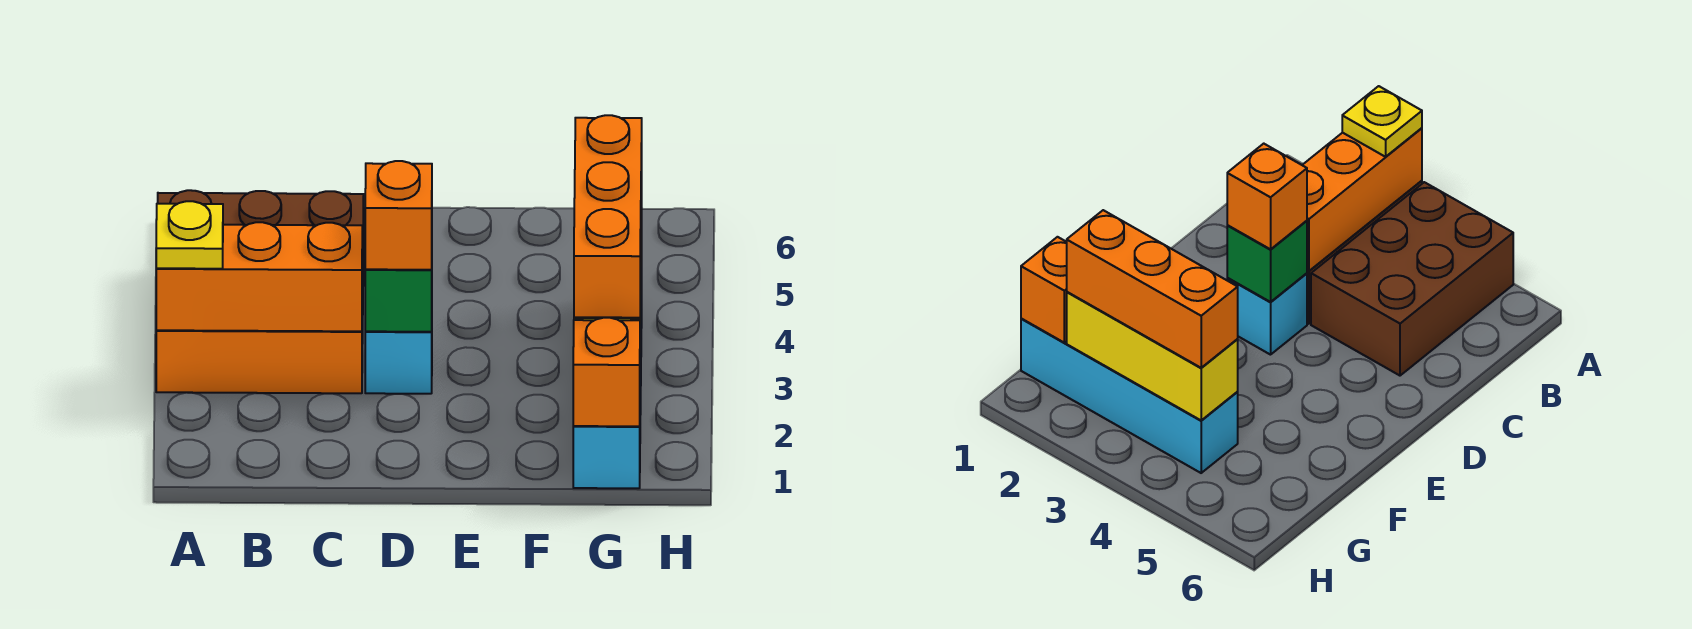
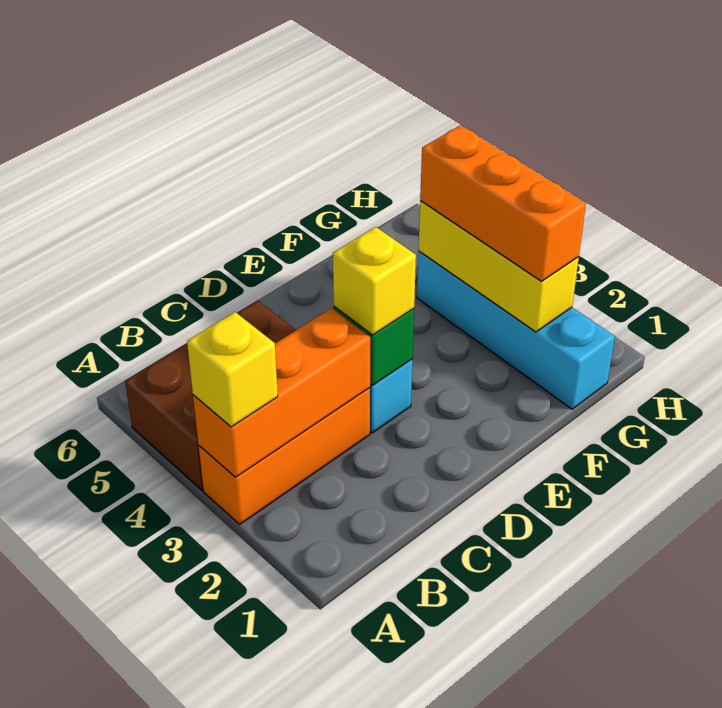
yellow 1x1 plate [156,201,223,269] -> yellow 1x1 brick [187,312,278,427]
orange 1x1 brick [365,161,432,270] -> yellow 1x1 brick [333,227,416,335]
orange 1x1 brick [573,318,640,426] -> none

